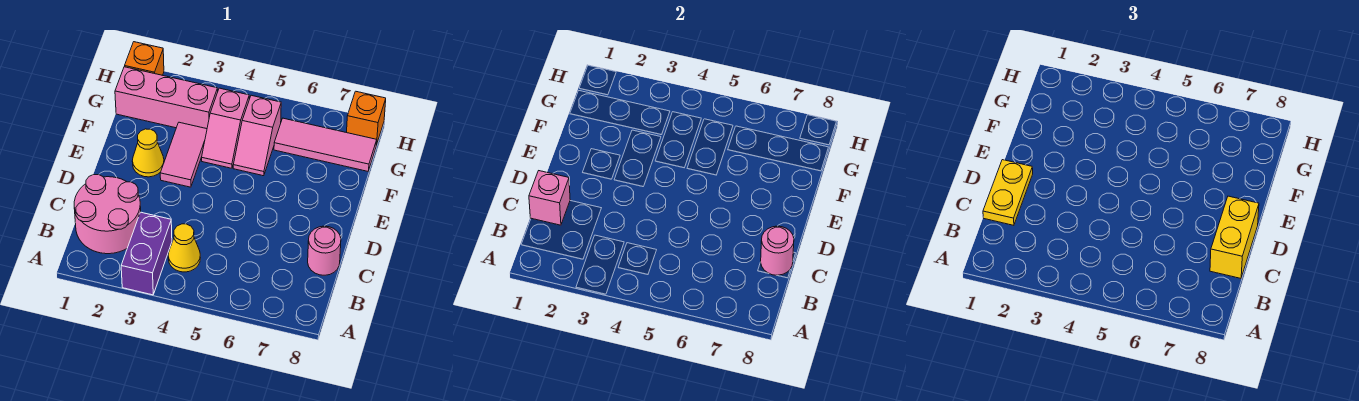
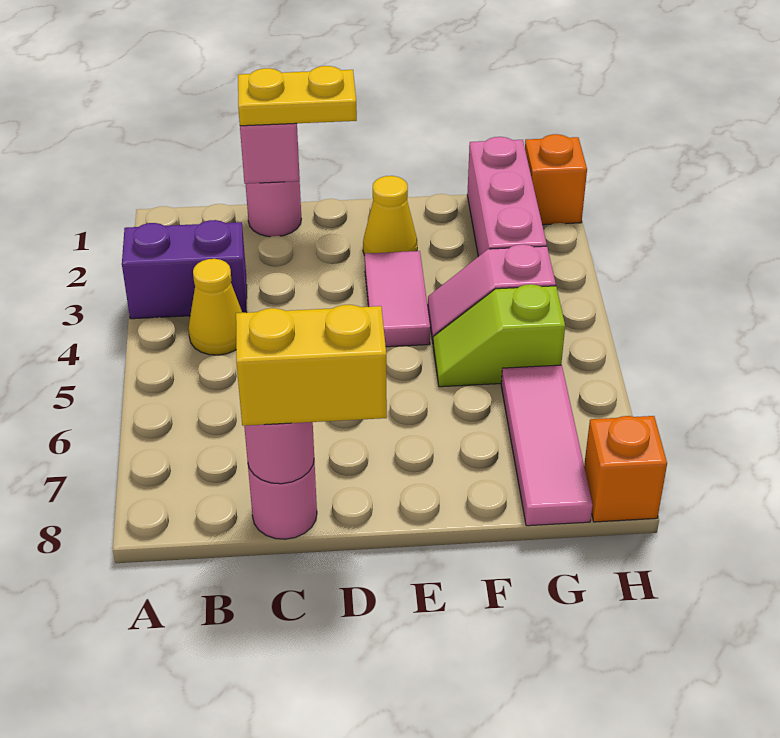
pink 2x2 round brick [74,175,141,254] -> pink 1x1 round brick [246,181,301,237]
pink 1x2 tile [160,122,207,187] -> pink 1x2 tile turned to [365,251,430,347]
pink 1x2 slope [233,95,281,176] -> lime 1x2 slope [433,284,565,387]

